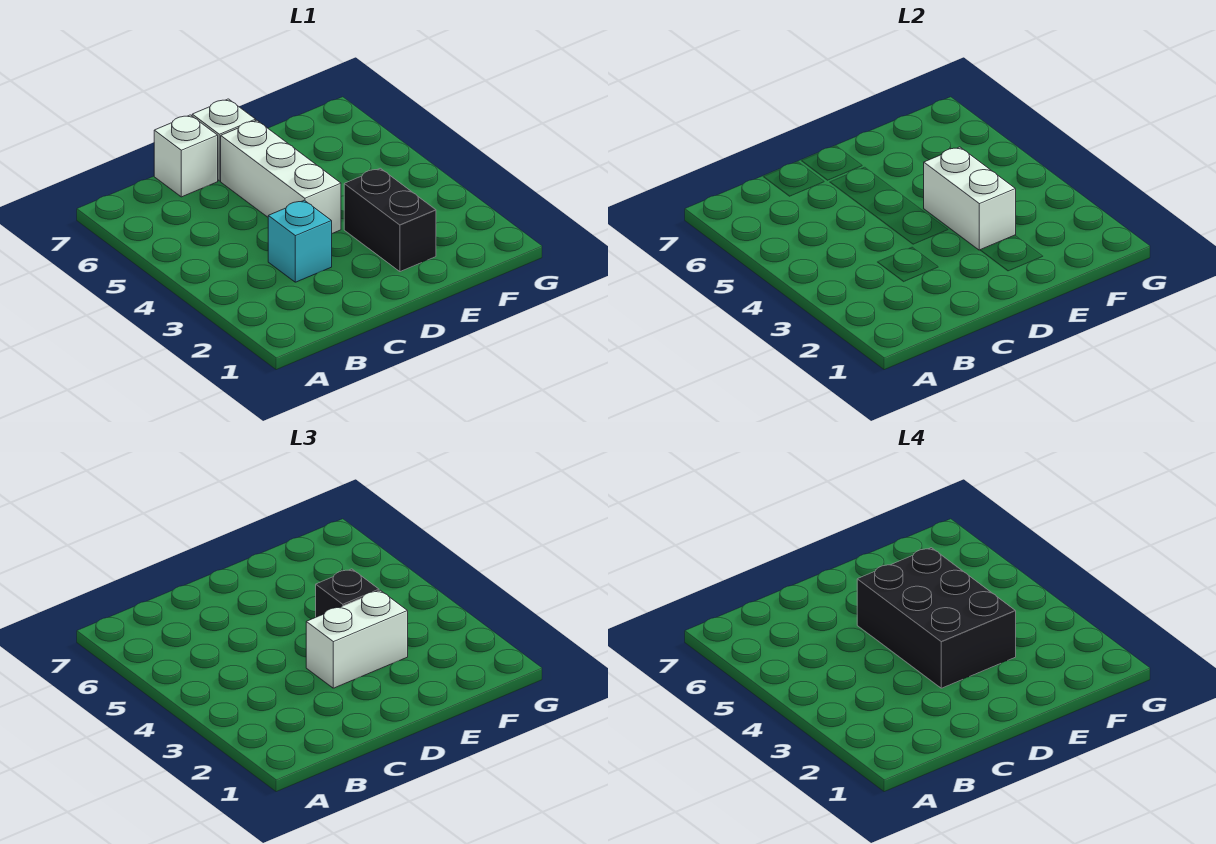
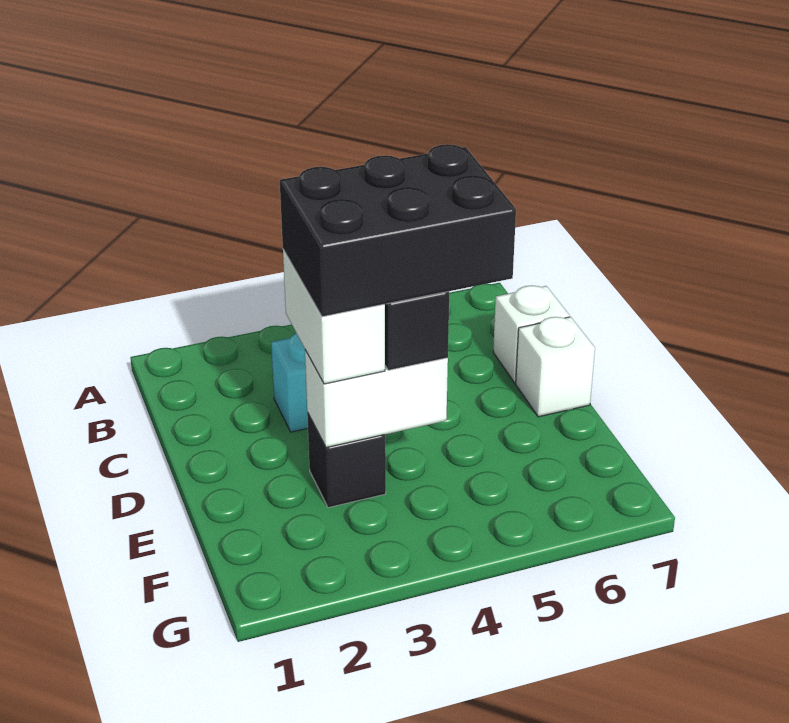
white 1x3 brick [221,120,341,233] -> none
black 1x2 brick [344,168,436,272] -> black 1x1 brick [307,412,386,508]

